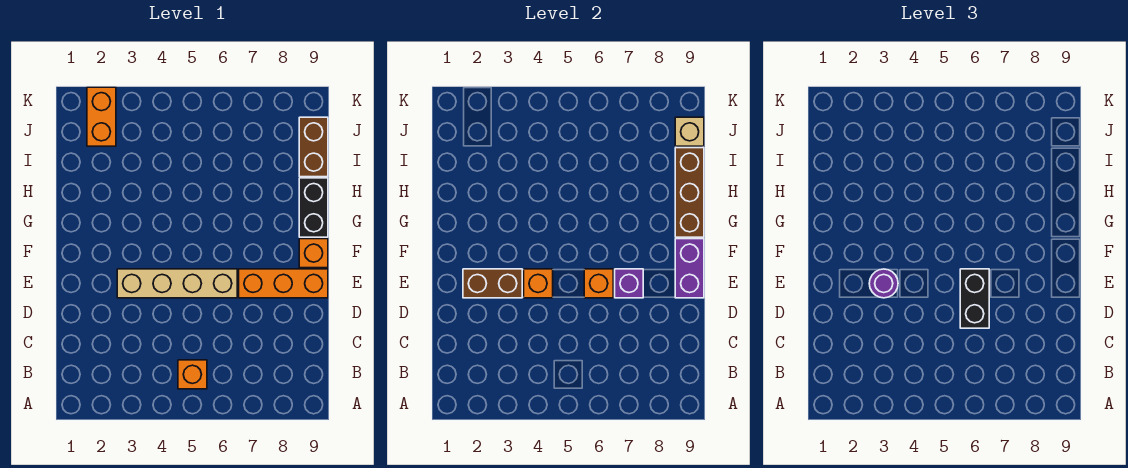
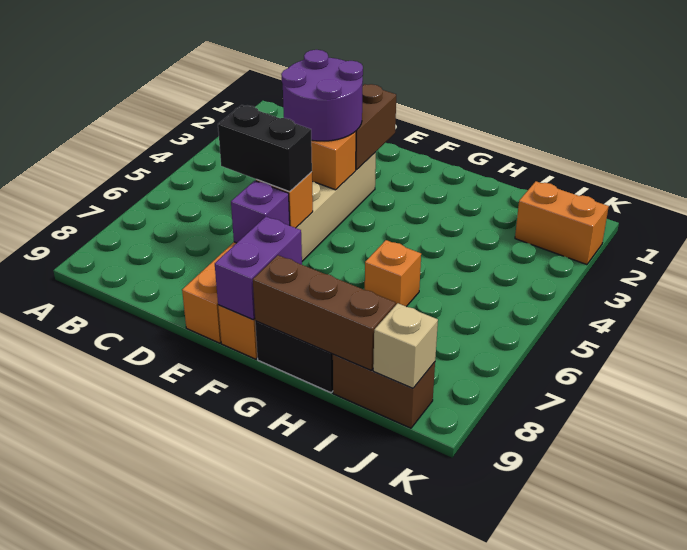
orange 1x1 brick [178,360,207,389] -> orange 1x1 brick moved to [365,240,421,307]
purple 1x1 round brick [869,269,898,298] -> purple 2x2 round brick [281,50,363,141]
purple 1x2 brick [675,239,704,298] -> purple 1x2 brick turned to [215,217,302,319]

